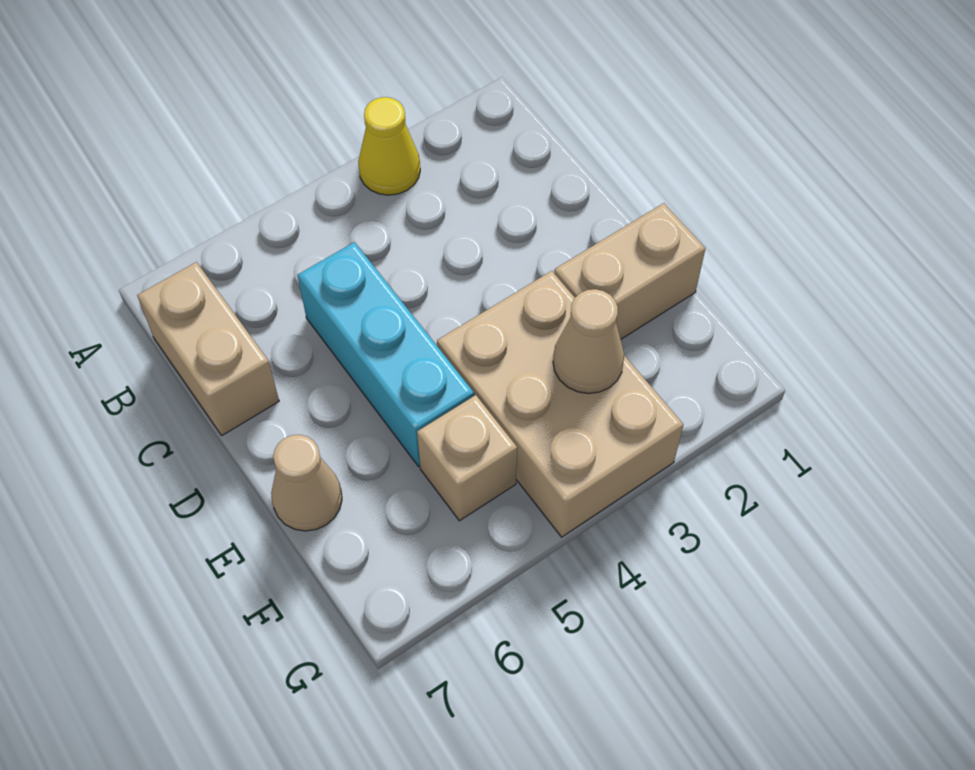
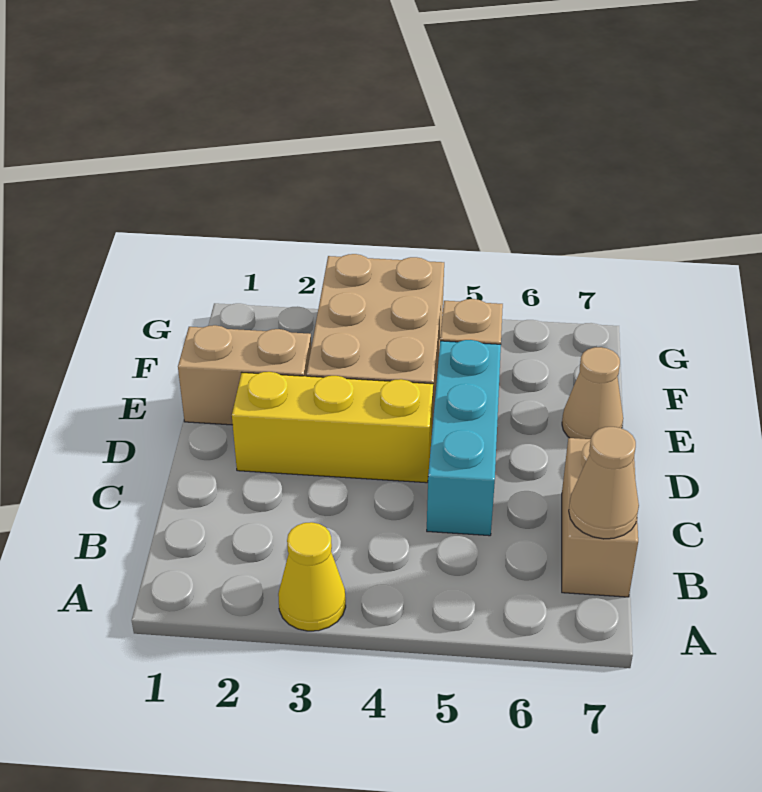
none -> yellow 1x3 brick [232,372,433,483]
tan 1x1 cone [553,289,624,394] -> tan 1x1 cone moved to [569,427,639,539]

